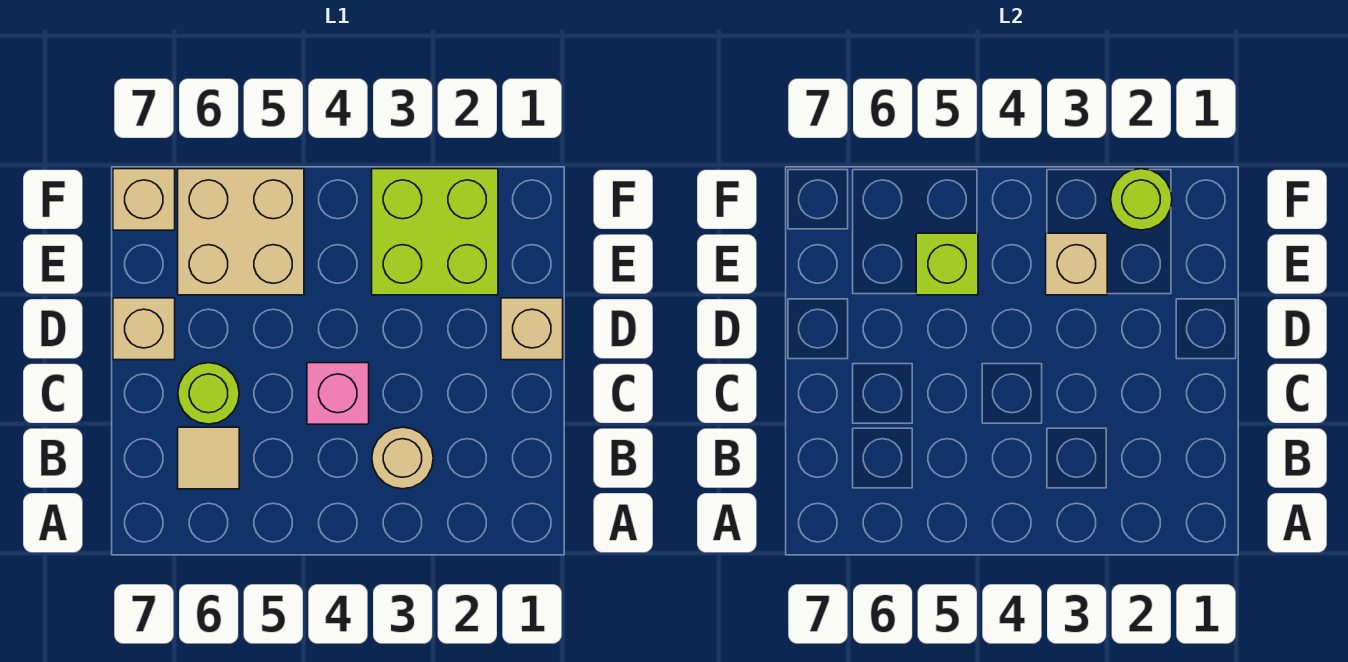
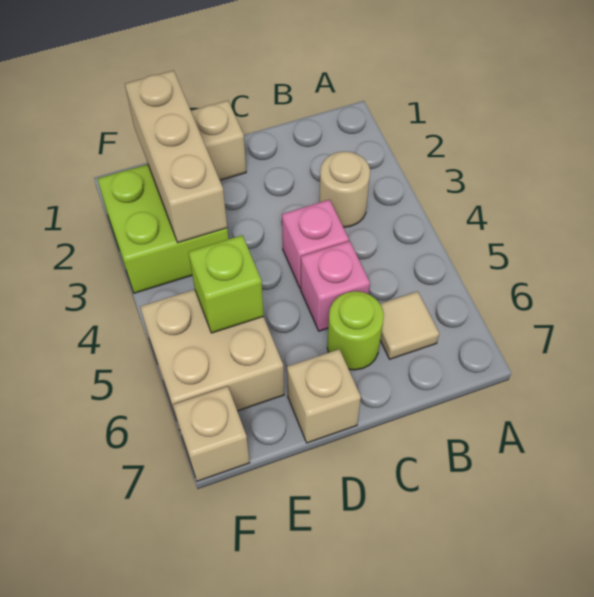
none -> pink 1x1 brick [301,241,370,331]
tan 1x1 brick [1046,233,1107,295] -> tan 1x3 brick [125,70,227,243]
lime 1x1 round brick [1111,169,1172,230] -> none

